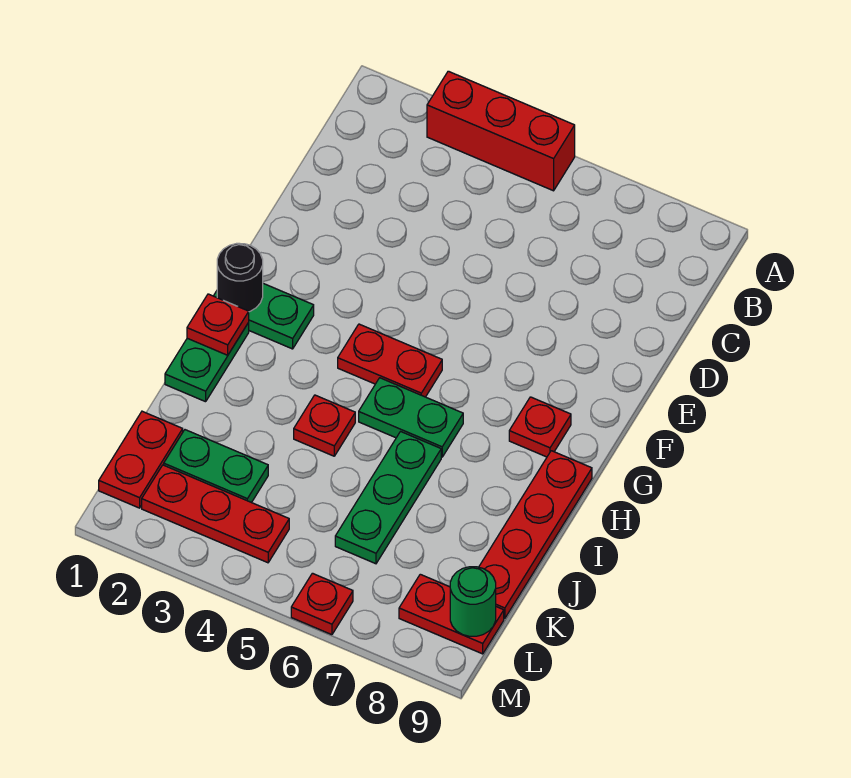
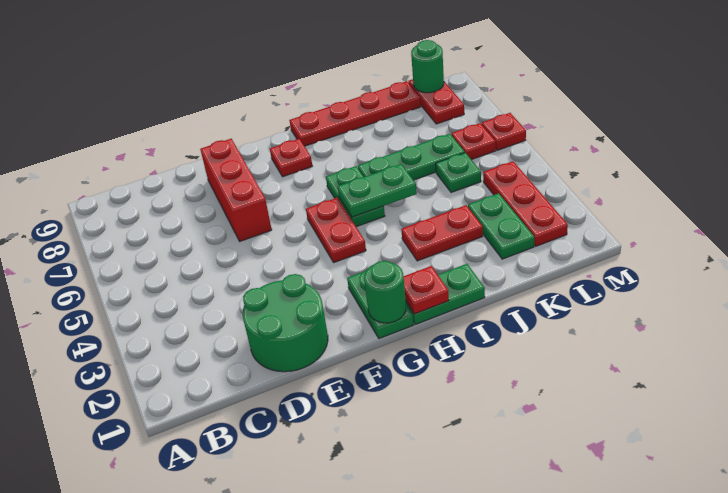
red 1x3 brick [427,71,575,191] -> red 1x3 brick moved to [200,139,272,241]
none -> green 2x2 round brick [243,274,328,372]
black 1x1 round brick [217,243,263,312] -> green 1x1 round brick [364,261,406,323]
none -> green 1x2 plate [338,164,417,217]
red 1x1 plate [294,395,355,456] -> red 1x1 plate moved to [451,123,496,160]
red 1x2 plate [99,411,183,508] -> red 1x2 plate moved to [401,205,483,261]
none -> green 1x1 plate [436,153,481,193]

